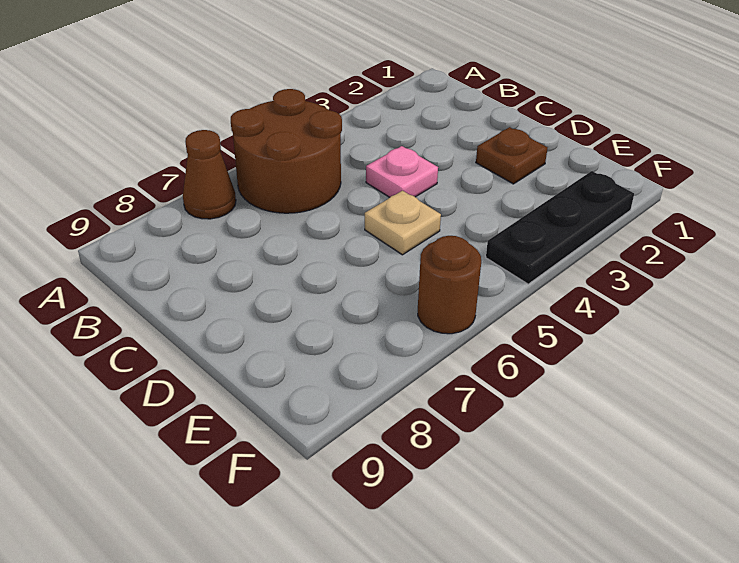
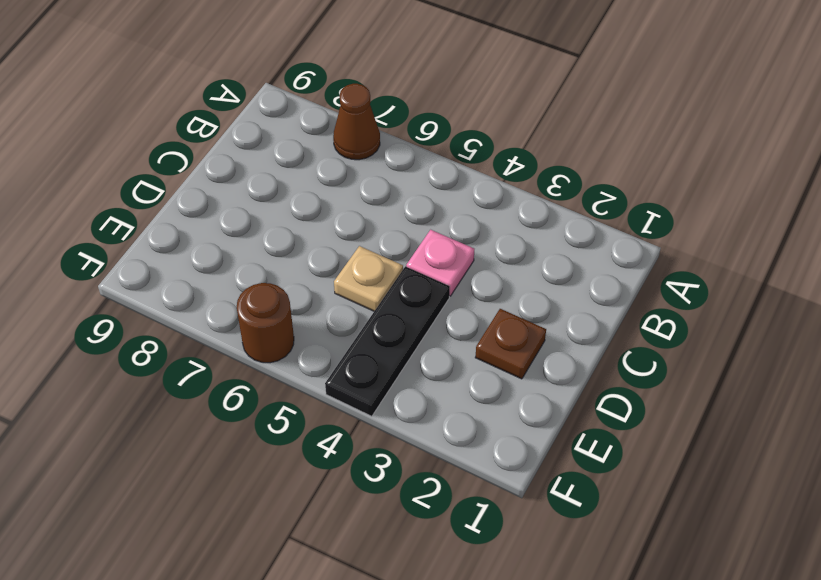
brown 2x2 round brick [231,89,342,213] -> none
black 1x3 plate [486,171,634,284] -> black 1x3 plate turned to [325,266,450,416]

